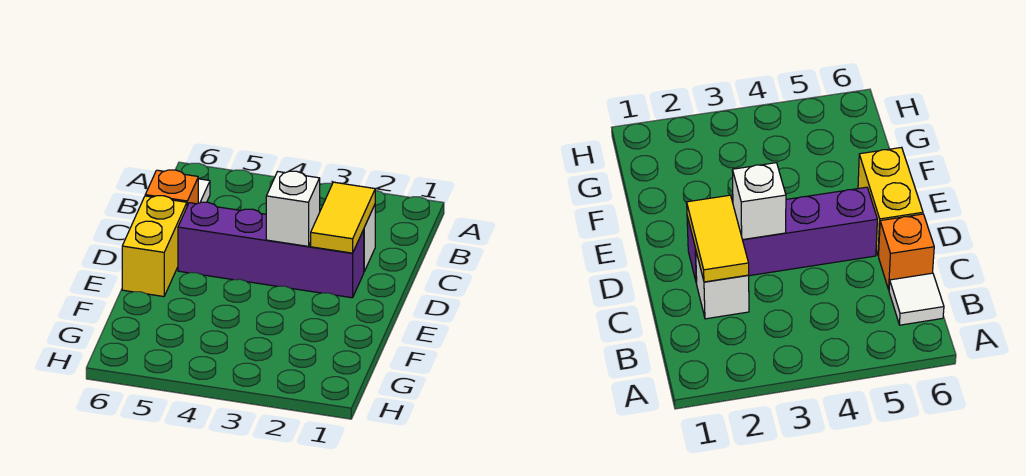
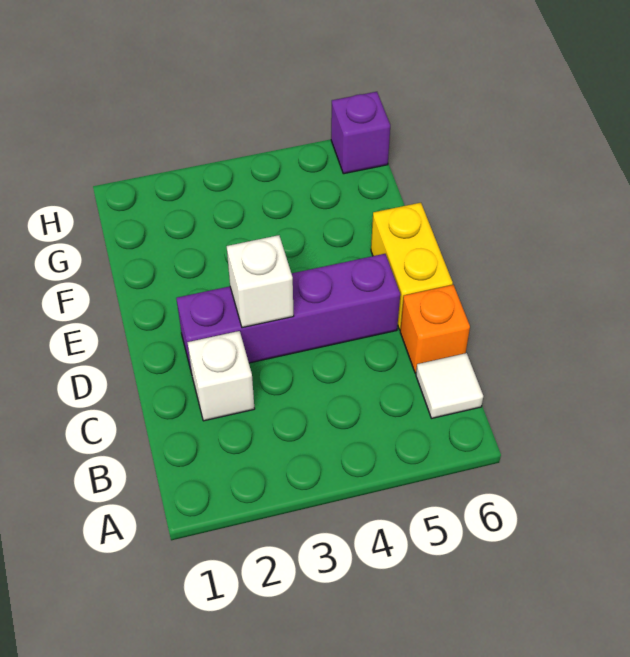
yellow 1x2 tile [311,182,375,253] -> none
none -> purple 1x1 brick [331,92,390,174]

